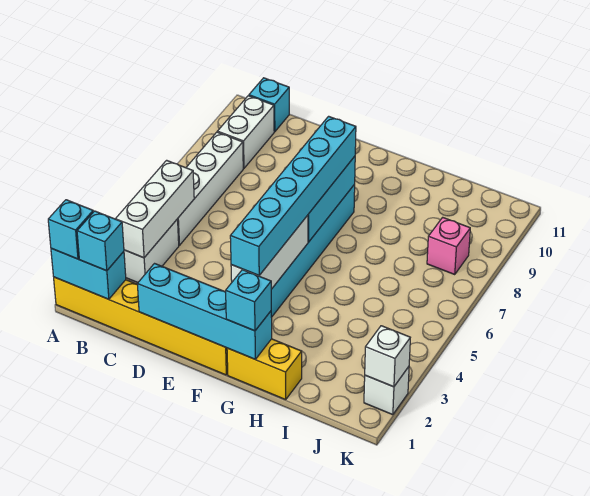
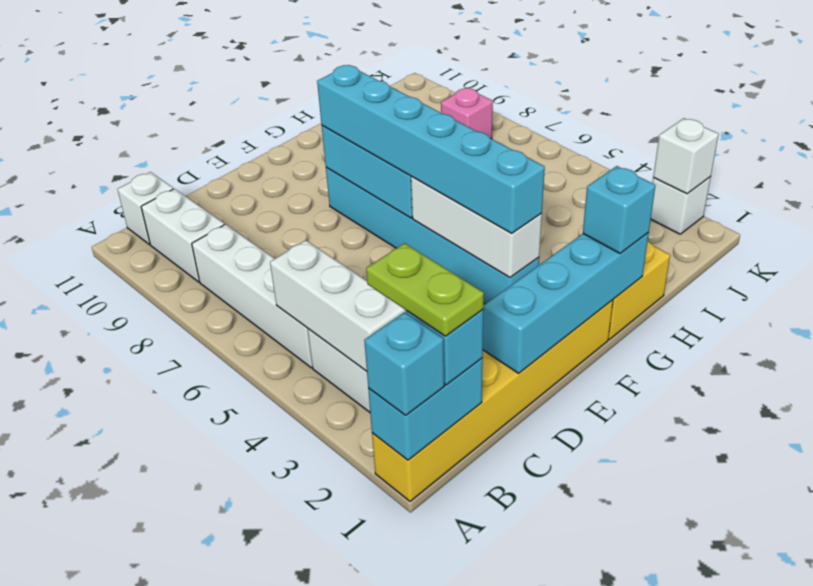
none -> lime 1x2 plate [366,243,484,336]
cyan 1x1 brick [249,78,289,132] -> white 1x1 brick [117,172,173,244]

